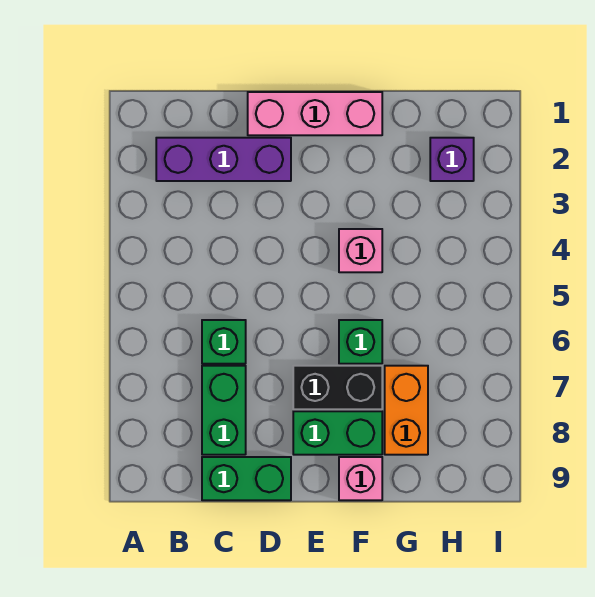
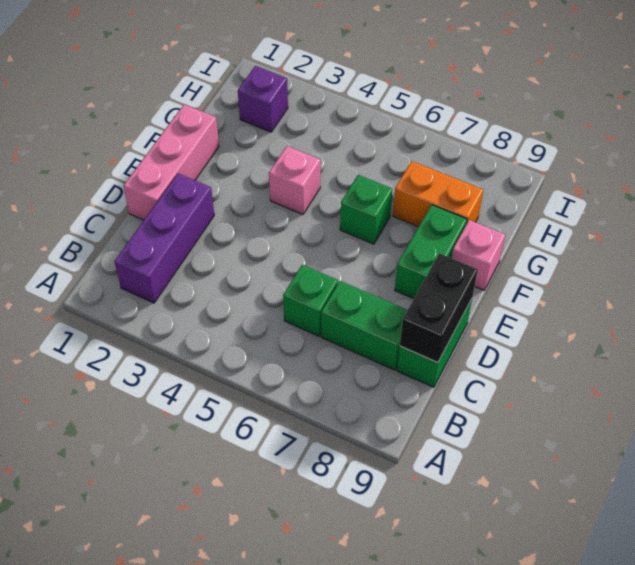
black 1x2 brick [293,366,382,409] -> black 1x2 brick moved to [400,253,478,363]

